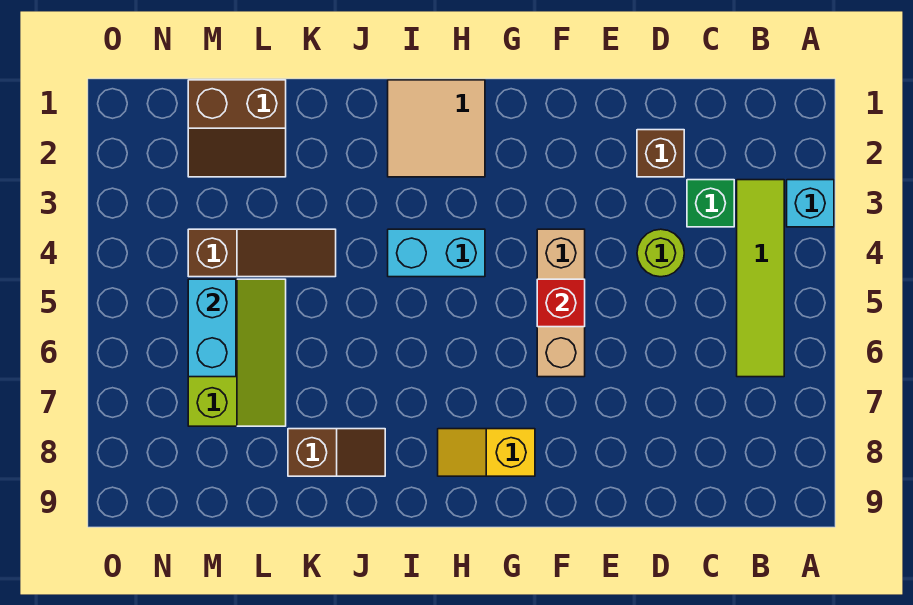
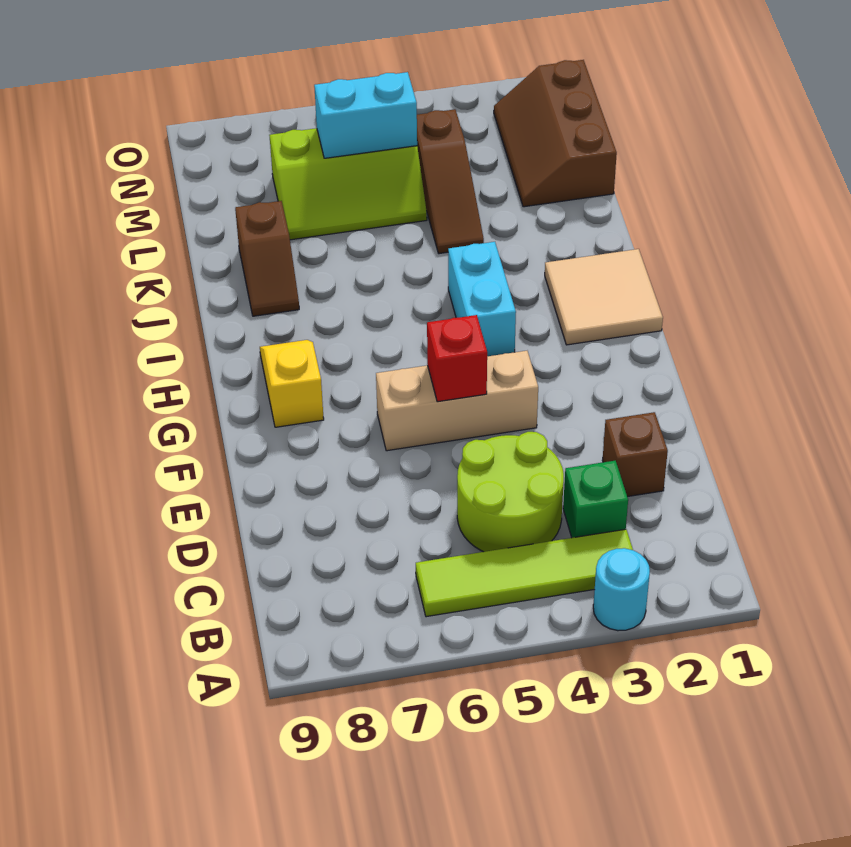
cyan 1x1 brick [787,180,834,227] -> cyan 1x1 round brick [593,548,650,631]
lime 1x1 round brick [637,229,684,277] -> lime 2x2 round brick [457,432,564,552]
brown 2x2 slope [188,80,286,177] -> brown 2x3 slope [494,60,617,207]

